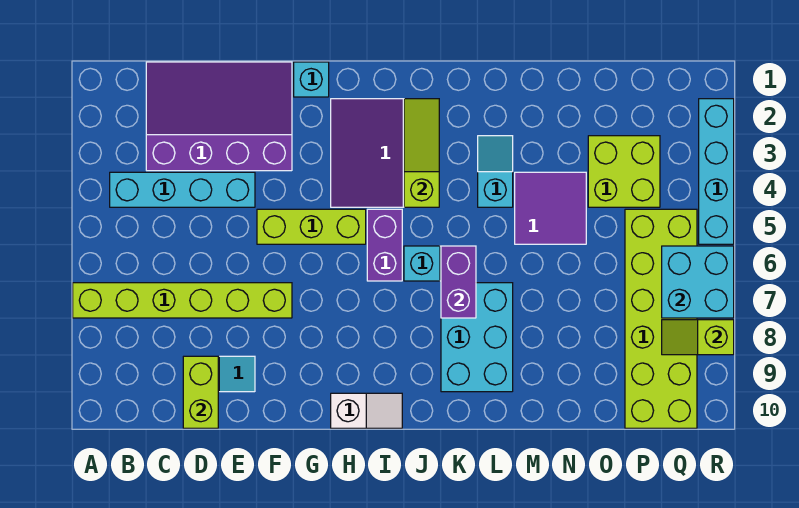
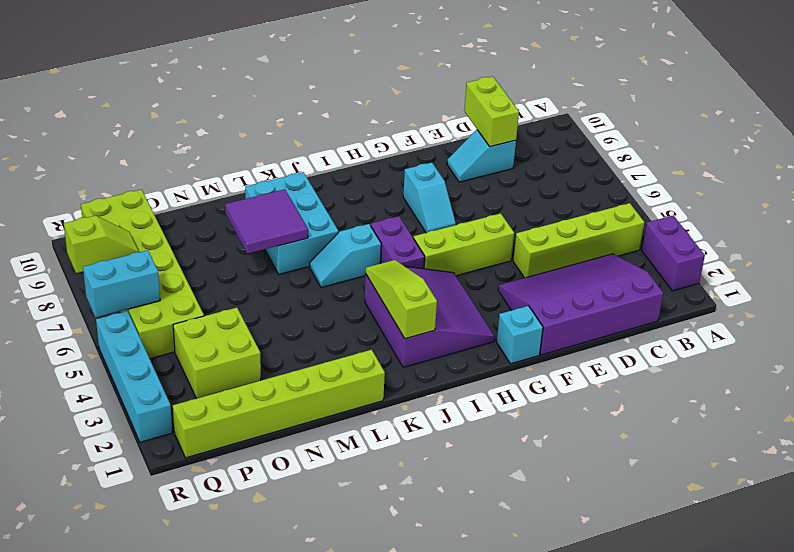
lime 1x6 brick [73,283,292,318] -> lime 1x6 brick moved to [173,350,385,458]
cyan 1x4 brick [110,172,255,207] -> lime 1x4 brick [513,203,644,278]
purple 3x4 slope [146,62,292,171] -> purple 3x4 slope turned to [498,254,663,355]
white 1x2 slope [331,393,402,428] -> none
lime 1x3 slope [404,99,439,207] -> lime 1x3 slope turned to [366,260,437,339]
purple 1x2 brick [441,246,476,318] -> purple 1x2 brick moved to [642,215,705,291]
cyan 1x2 slope [478,136,513,207] -> cyan 1x2 slope moved to [403,163,456,233]
purple 2x2 tile [515,172,586,244] -> purple 2x2 tile moved to [225,189,308,254]
cyan 2x2 brick [662,246,734,318] -> cyan 1x2 brick [83,250,160,318]

